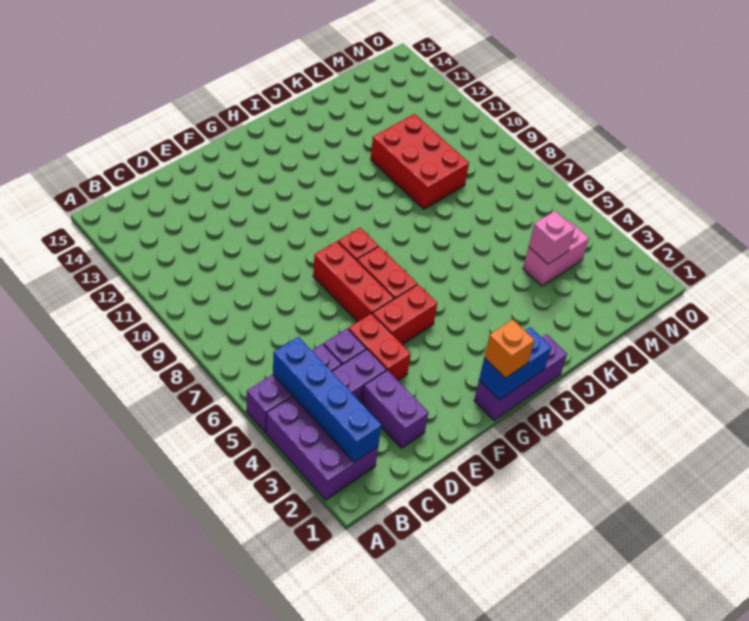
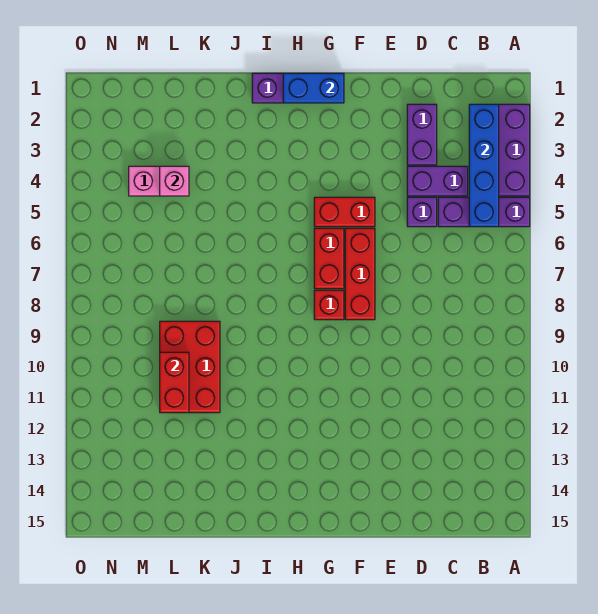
red 1x2 brick [348,314,411,380] -> red 1x2 brick moved to [160,352,189,413]
orange 1x1 brick [484,320,534,378] -> none

